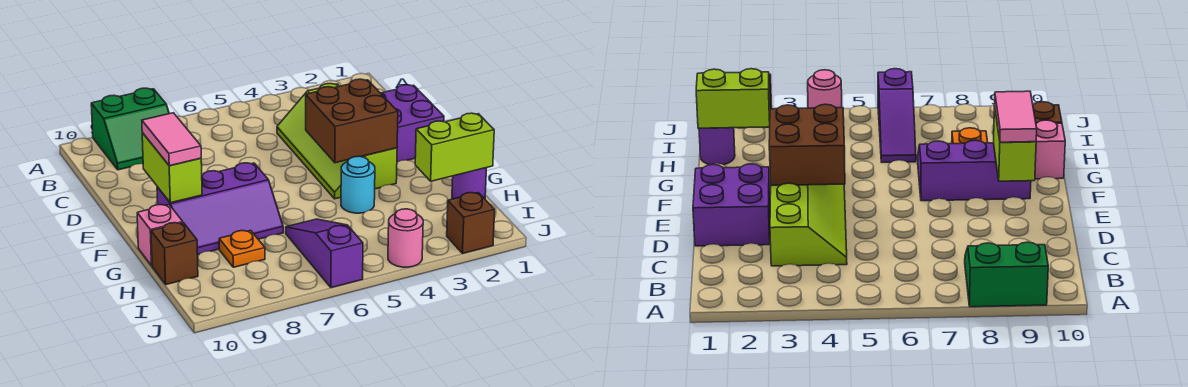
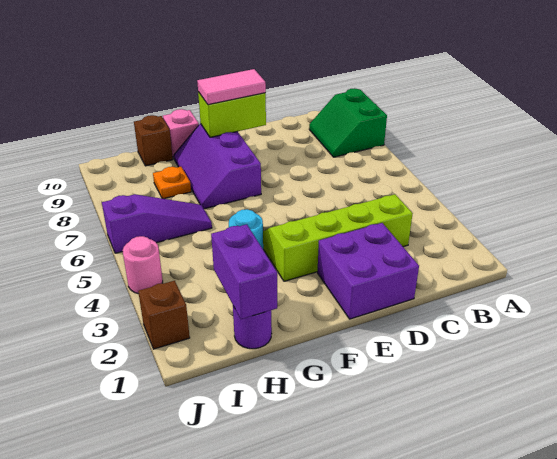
brown 2x2 brick [306,79,398,163] -> none
lime 1x2 brick [415,113,494,181] -> purple 1x2 brick [211,224,277,319]

